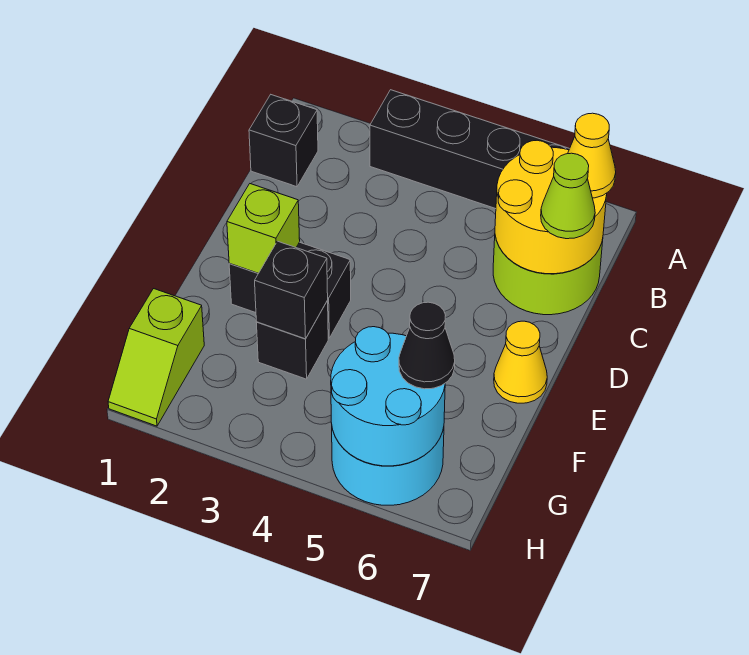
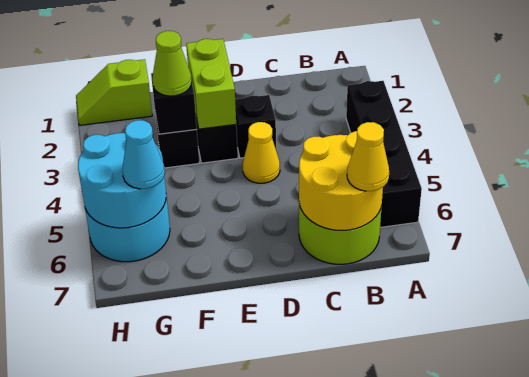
black 1x1 brick [249,95,318,187] -> black 1x1 brick moved to [235,95,276,158]
lime 1x1 cone [541,153,595,239] -> lime 1x1 cone moved to [152,31,192,96]
lime 1x1 brick [227,184,300,273] -> lime 1x2 brick [186,39,236,129]
yellow 1x1 cone [494,321,547,403] -> yellow 1x1 cone moved to [243,122,280,183]
black 1x1 cone [399,302,455,389] -> cyan 1x1 cone [122,120,165,189]

